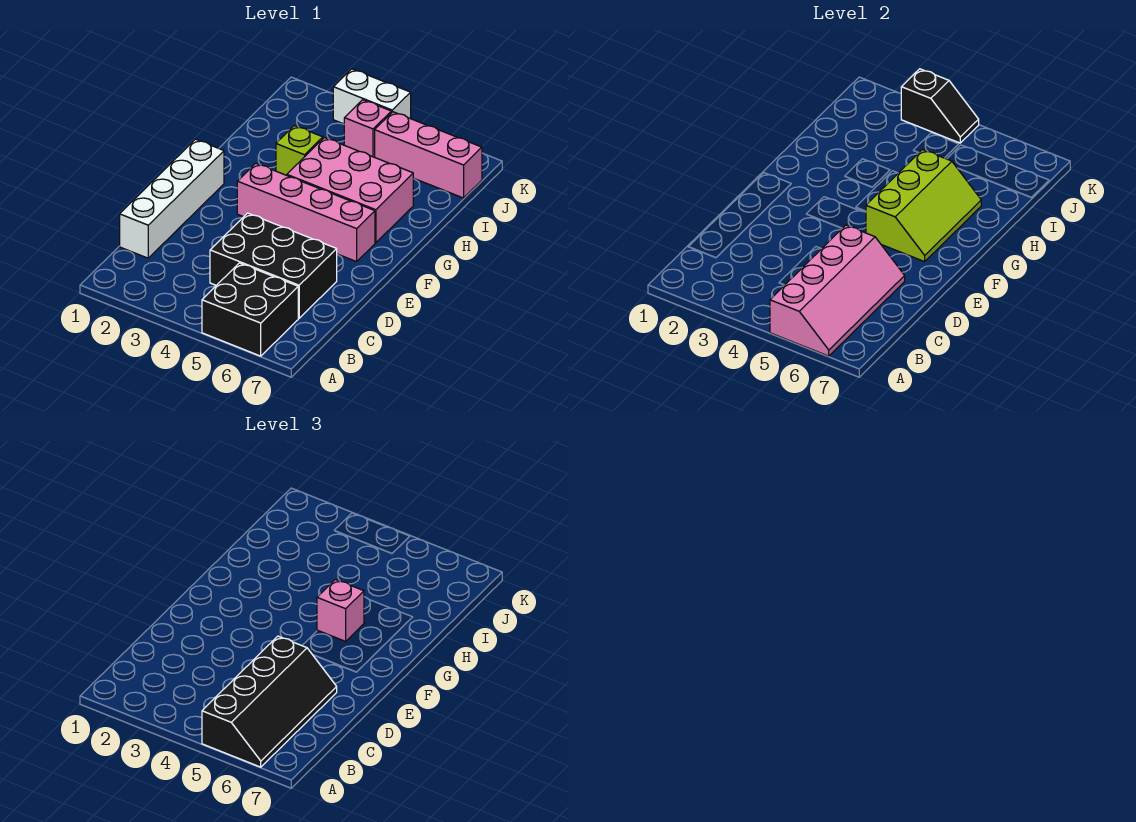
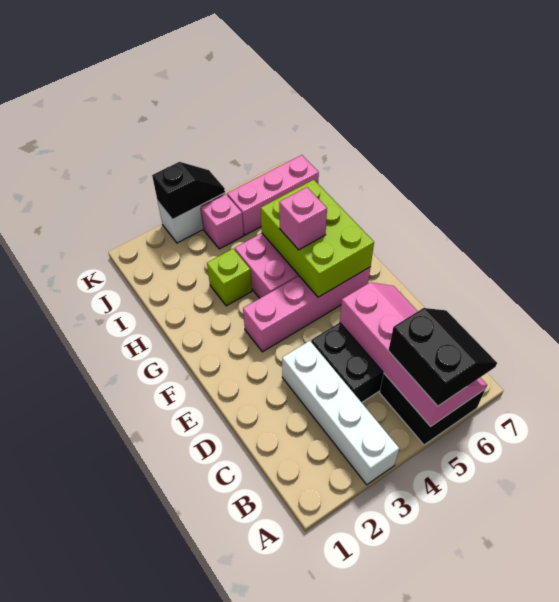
black 2x4 slope [202,636,337,767] -> black 2x2 slope [388,308,497,406]
white 1x4 brick [120,139,224,258] -> white 1x4 brick moved to [282,341,399,485]
lime 2x3 slope [866,150,981,262] -> lime 2x3 brick [261,180,374,297]

